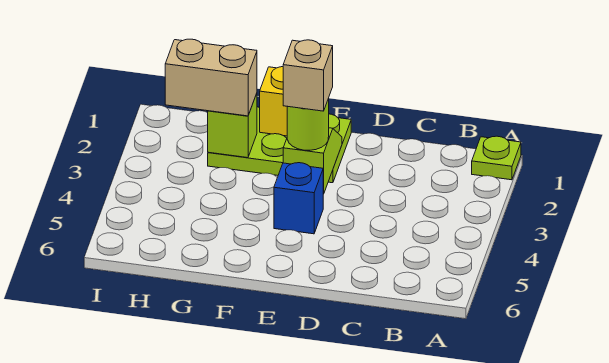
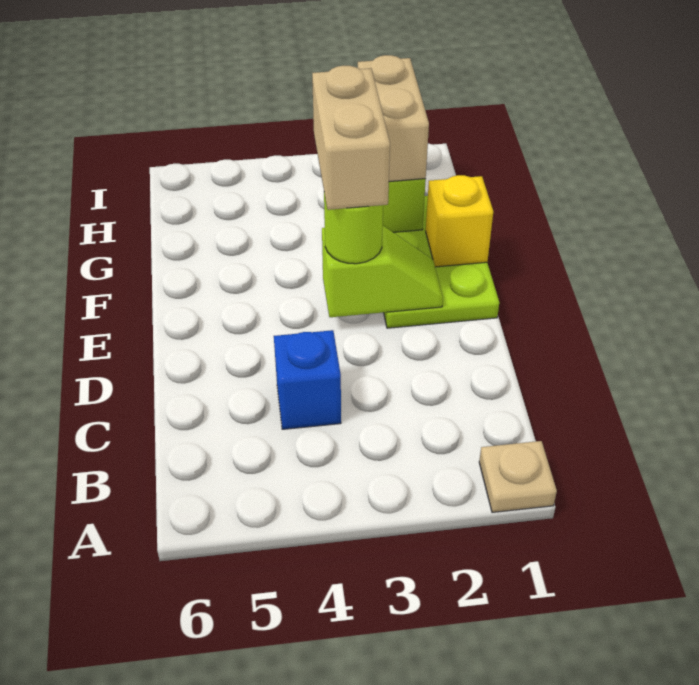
lime 1x1 plate [472,136,521,180] -> tan 1x1 plate [479,441,557,512]
tan 1x1 brick [283,40,333,111] -> tan 1x2 brick [312,66,390,210]
blue 1x1 brick [274,163,323,234] -> blue 1x1 brick moved to [274,330,341,429]

